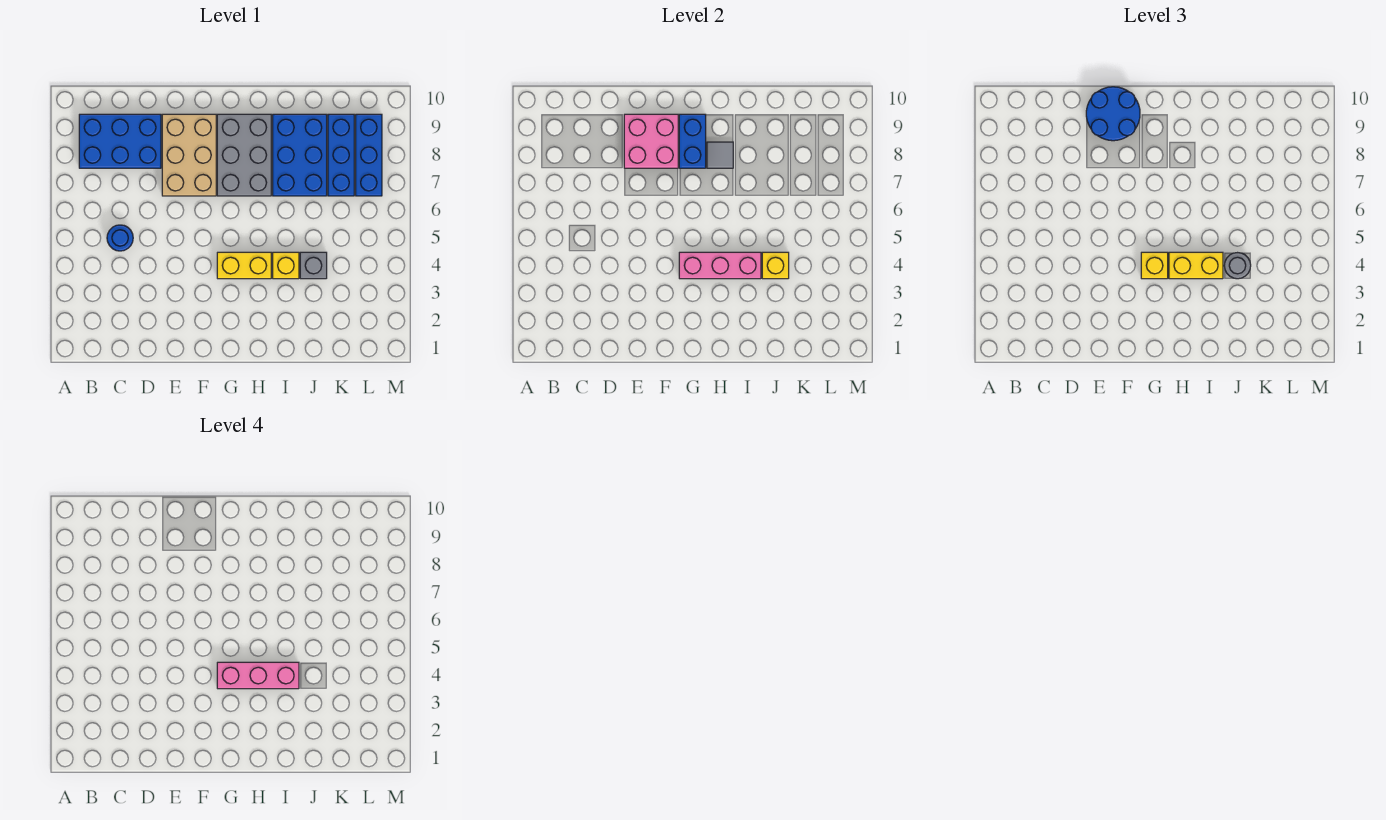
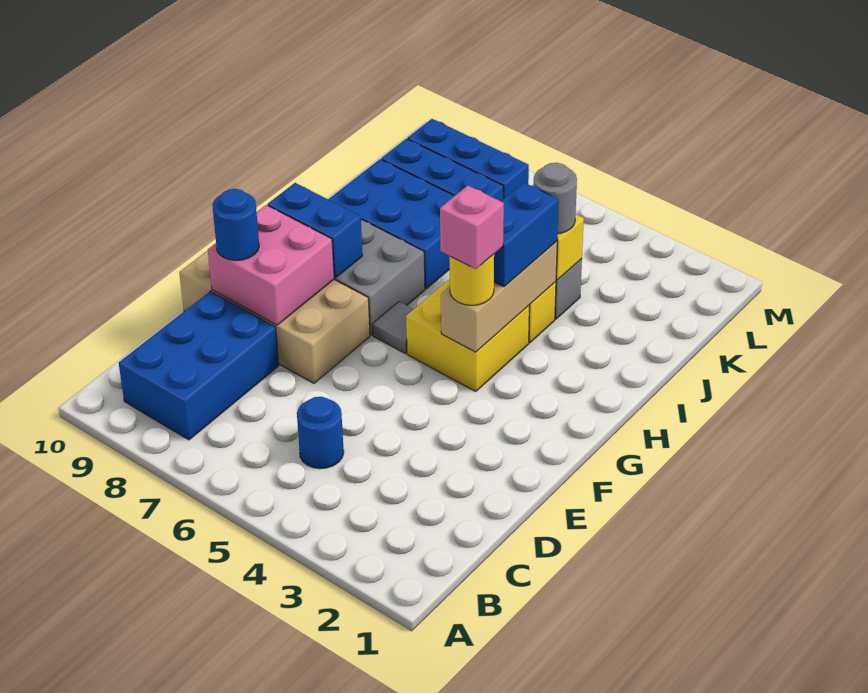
tan 2x3 brick [162,114,216,196] -> tan 2x4 brick [179,250,370,383]
blue 2x2 round brick [1086,87,1140,141] -> blue 1x1 round brick [212,189,259,260]
yellow 1x2 brick [217,252,271,279] -> yellow 2x2 brick [406,279,529,391]
pink 1x3 brick [679,252,761,279] -> tan 1x3 brick [441,241,557,352]
yellow 1x1 brick [1141,252,1168,279] -> yellow 1x1 round brick [450,254,494,305]
pink 1x3 brick [217,662,299,689] -> pink 1x1 brick [440,186,504,269]
yellow 1x2 brick [1169,252,1223,279] -> blue 1x2 brick [494,182,559,287]
grey 1x1 tile [707,142,733,168] -> grey 1x1 tile moved to [372,302,414,354]

